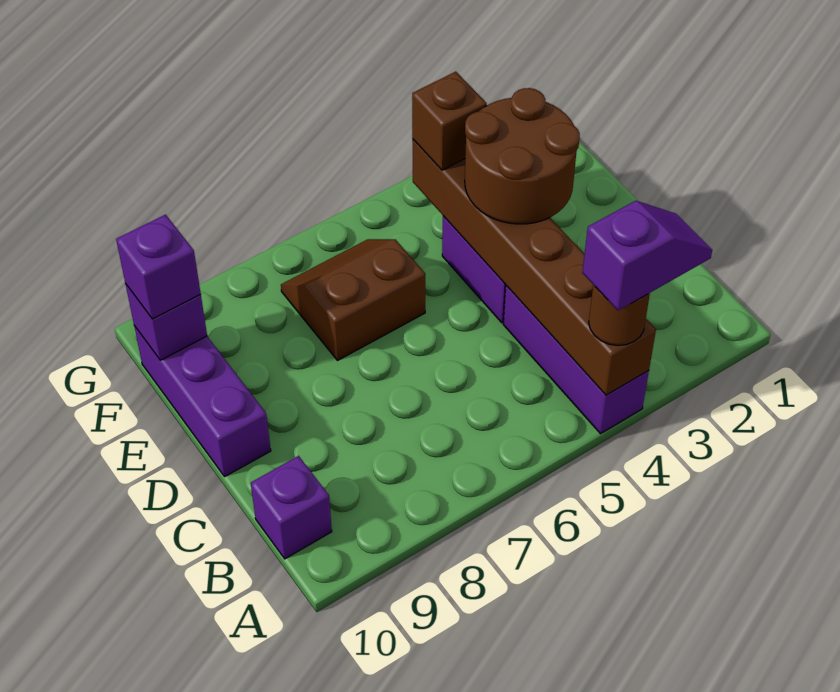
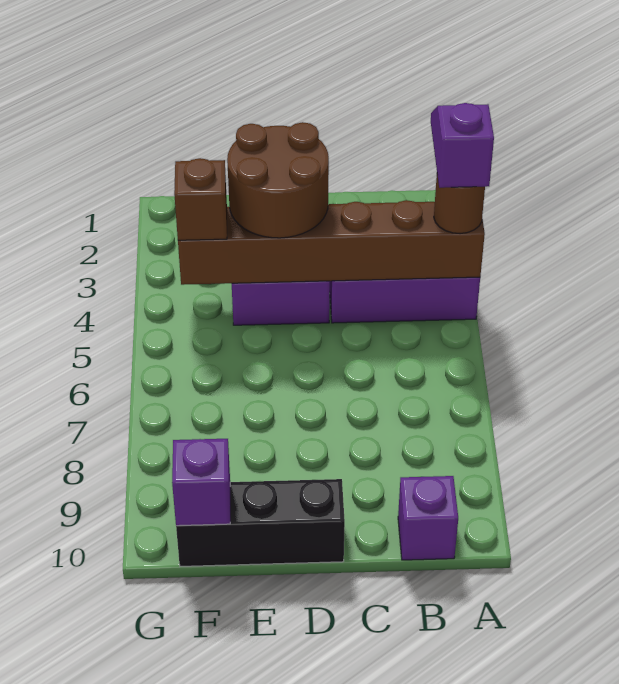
purple 1x3 brick [134,326,271,477] -> black 1x3 brick [176,479,345,566]
brown 2x2 slope [281,239,425,361] -> none
purple 1x1 brick [116,215,201,319] -> none

